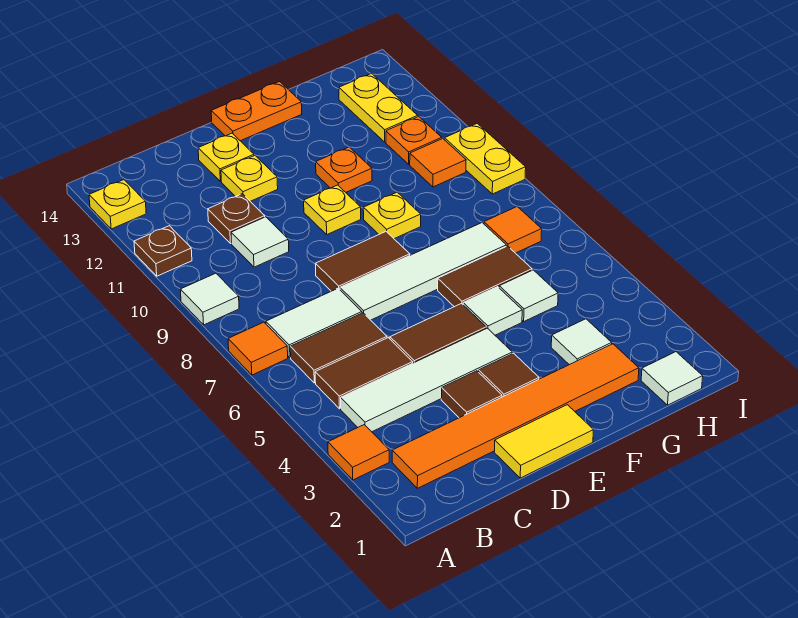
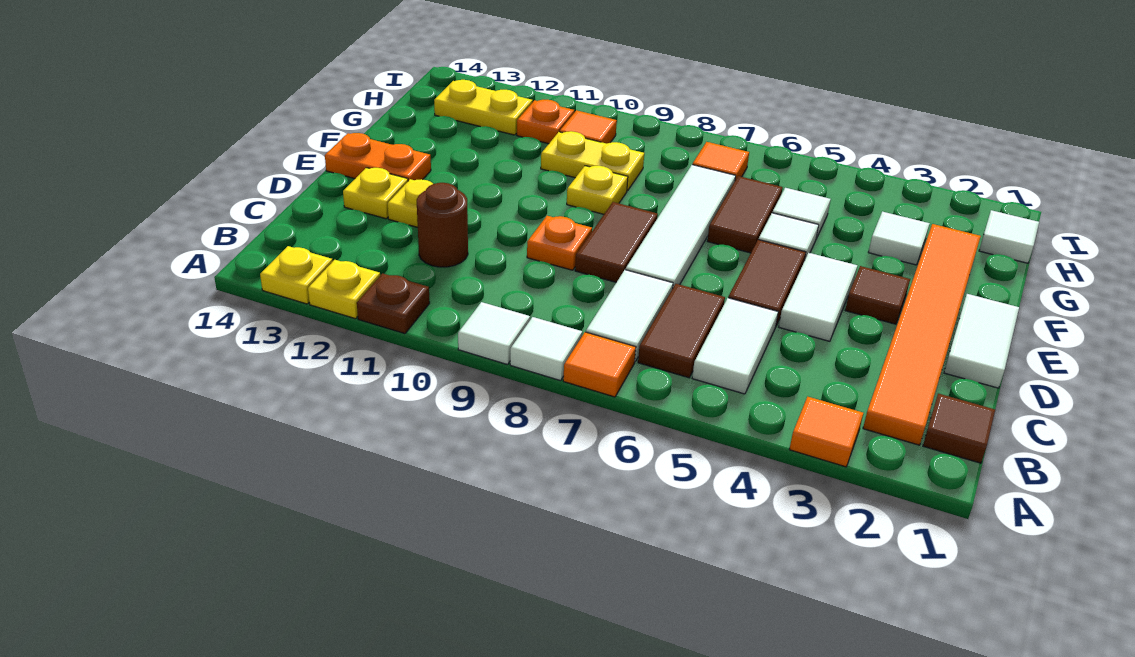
white 1x4 tile [341,328,512,432] -> white 1x2 tile [779,253,857,341]
brown 1x2 tile [315,338,413,409] -> white 1x2 tile [692,298,778,394]
white 1x1 tile [231,217,289,267] -> white 1x1 tile moved to [510,317,582,381]
brown 1x1 plate [208,194,265,244] -> brown 1x1 round brick [417,183,468,267]
yellow 1x2 tile [494,405,593,478] -> white 1x2 tile [944,294,1019,388]
brown 1x1 tile [441,371,502,418] -> brown 1x1 tile moved to [923,394,995,463]
yellow 1x1 plate [304,185,361,234] -> yellow 1x1 plate moved to [308,260,380,319]
orange 1x2 plate [211,82,302,141] -> orange 1x2 plate turned to [325,133,431,181]
orange 1x1 plate [316,147,372,192] -> orange 1x1 plate moved to [527,216,592,270]
yellow 1x2 plate [445,123,526,194] -> yellow 1x2 plate moved to [541,131,644,191]

